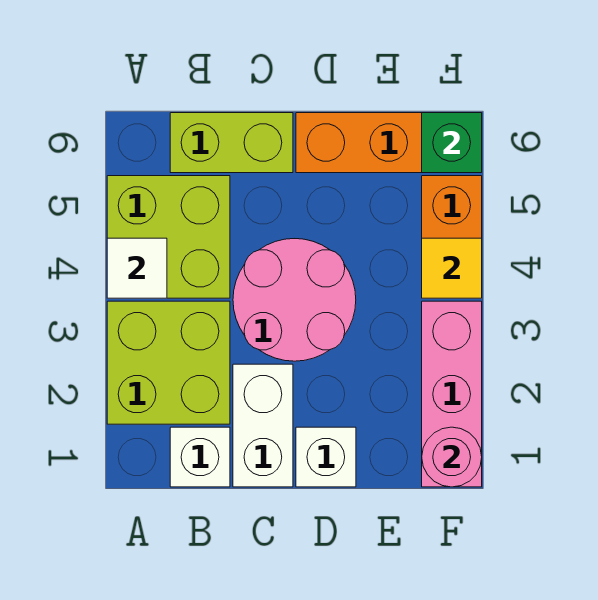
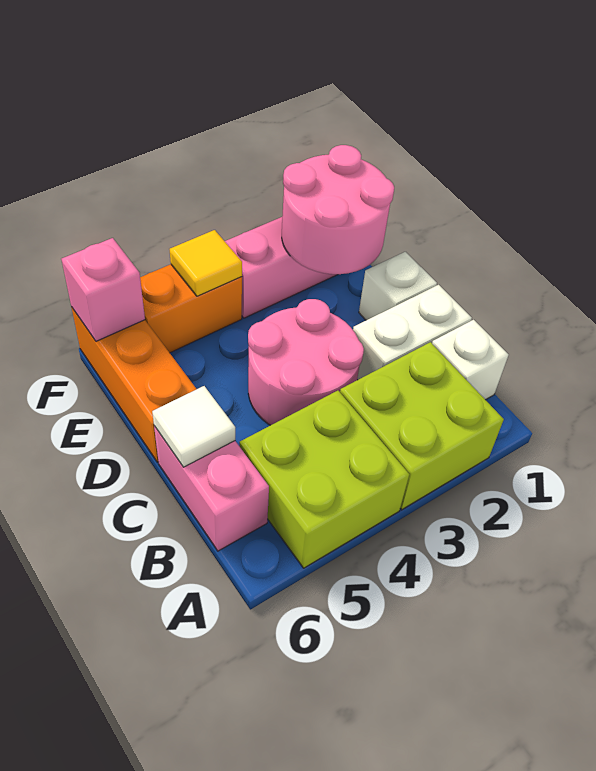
white 1x1 tile [107,238,167,298] -> white 1x1 tile moved to [152,386,235,467]
lime 1x2 brick [170,113,293,173] -> pink 1x2 brick [154,426,269,551]
pink 1x1 round brick [422,427,482,487] -> pink 2x2 round brick [282,145,394,274]
green 1x1 brick [422,113,482,173] -> pink 1x1 brick [61,238,145,341]

